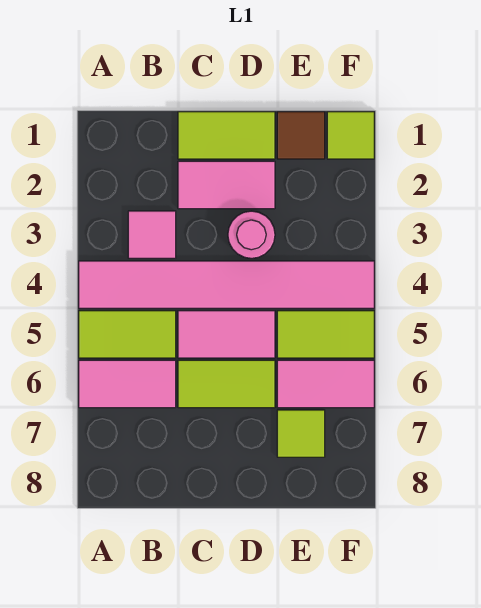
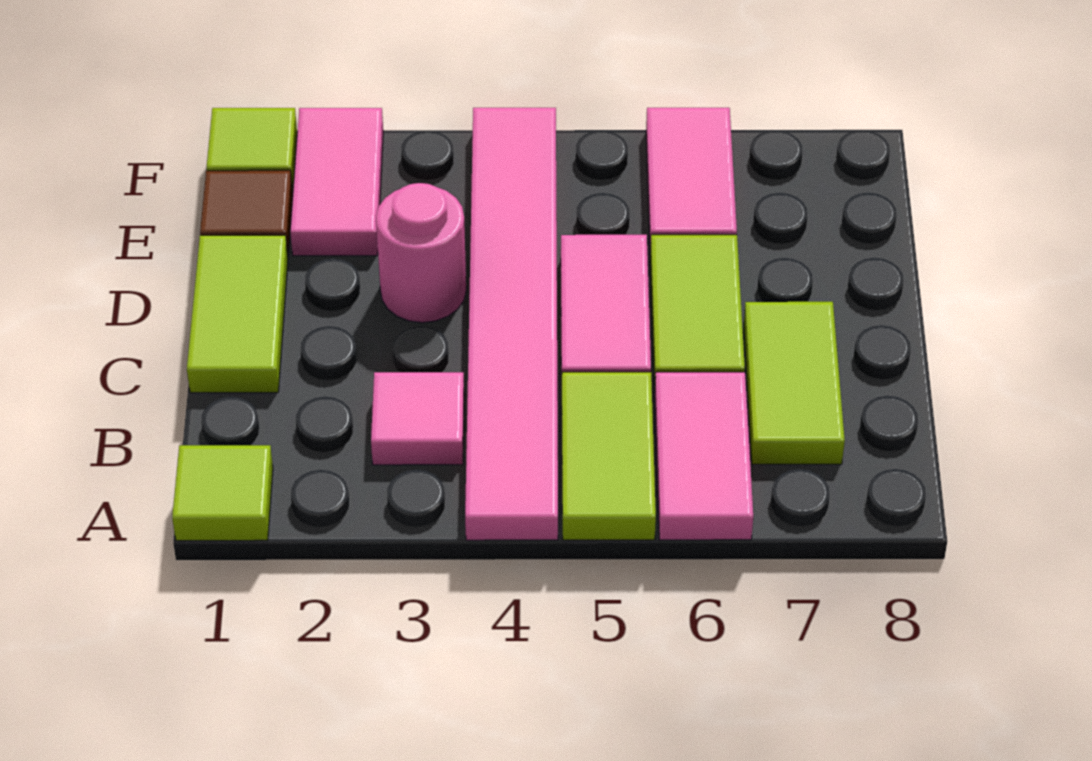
pink 1x2 tile [178,161,275,209] -> pink 1x2 tile moved to [290,108,383,256]
lime 1x2 tile [277,311,374,358] -> lime 1x2 tile moved to [744,302,845,464]
lime 1x1 tile [277,410,325,457] -> lime 1x1 tile moved to [172,445,273,541]

